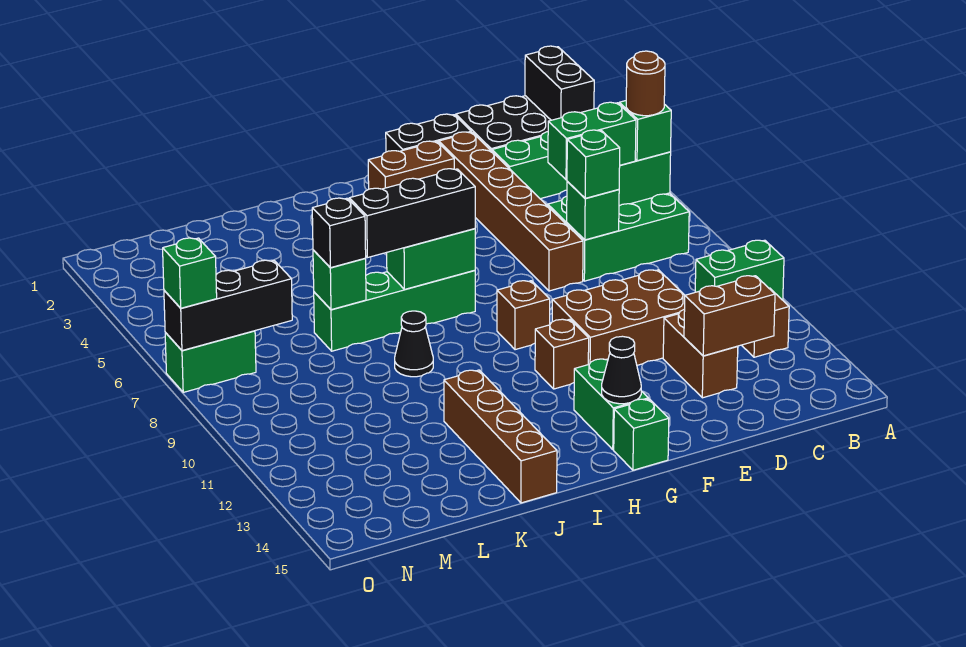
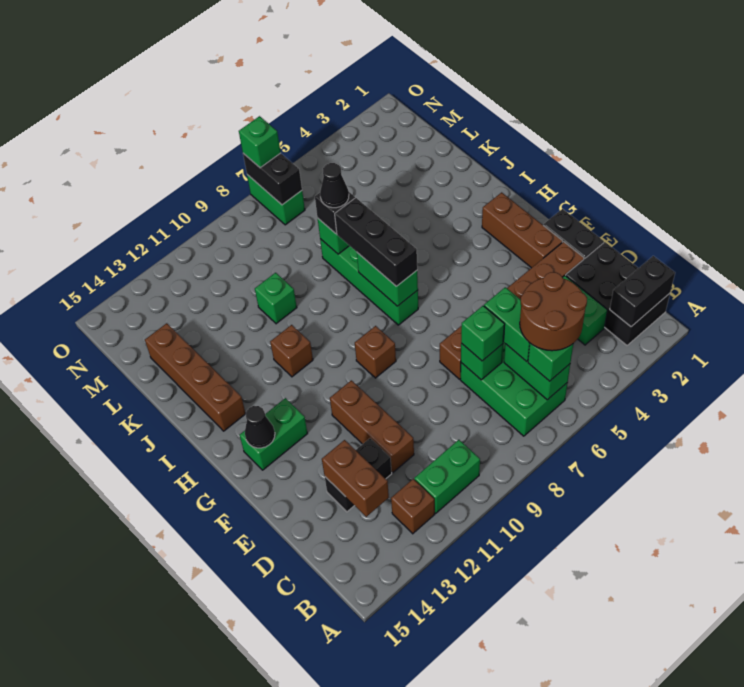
green 1x2 brick [695,240,784,299] -> green 1x2 brick turned to [414,440,480,513]
brown 1x1 round brick [626,51,665,116] -> brown 2x2 round brick [520,272,587,351]
brown 2x3 brick [552,270,685,365] -> brown 1x3 brick [330,380,414,473]
brown 1x2 brick [663,309,738,398] -> black 1x2 brick [325,438,392,512]
brown 1x2 brick [368,141,454,189] -> brown 1x3 brick [482,192,563,268]
brown 1x1 brick [535,319,589,389] -> brown 1x1 brick moved to [270,325,313,377]
green 1x1 brick [614,399,669,470] -> green 1x1 brick moved to [255,273,297,324]
black 1x1 cone [395,311,433,377] -> black 1x1 cone moved to [320,163,349,208]
brown 1x4 brick [444,370,557,503] -> brown 1x4 brick turned to [145,323,246,431]
black 1x3 brick [164,260,292,351] -> black 1x2 brick [243,153,302,205]

